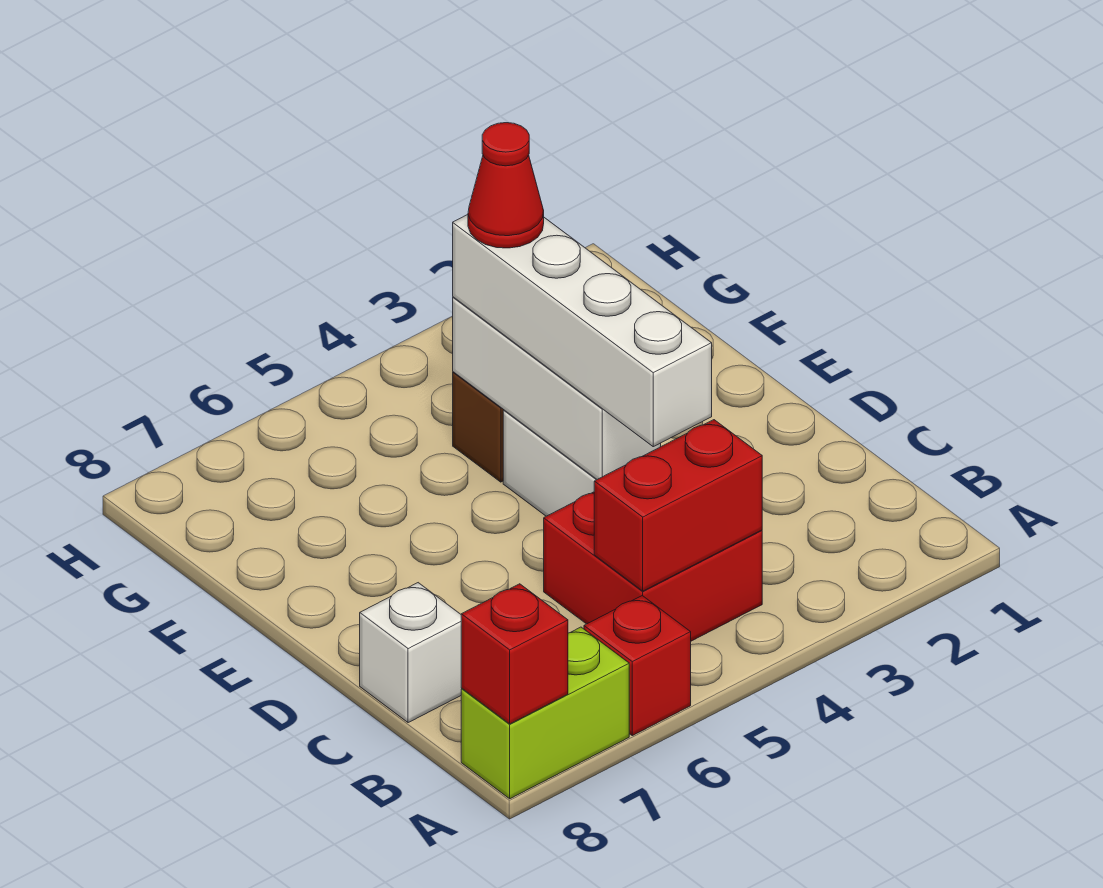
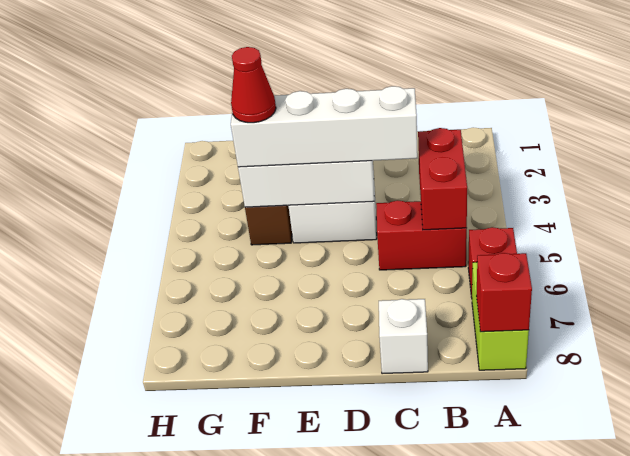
red 2x2 brick [544,492,762,641] -> red 1x2 brick [376,200,467,270]

